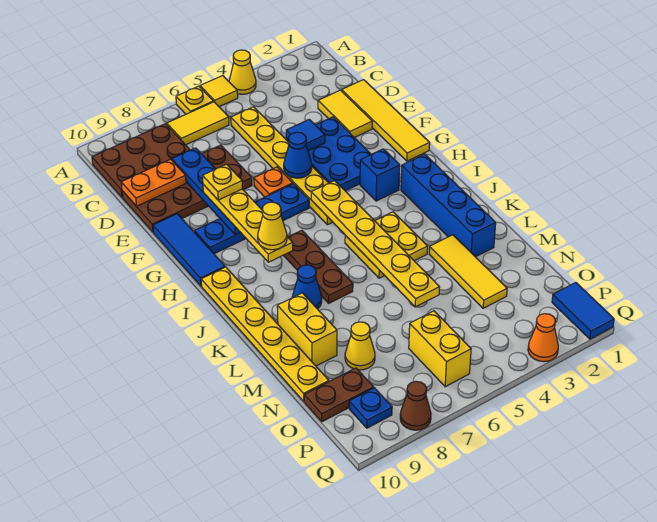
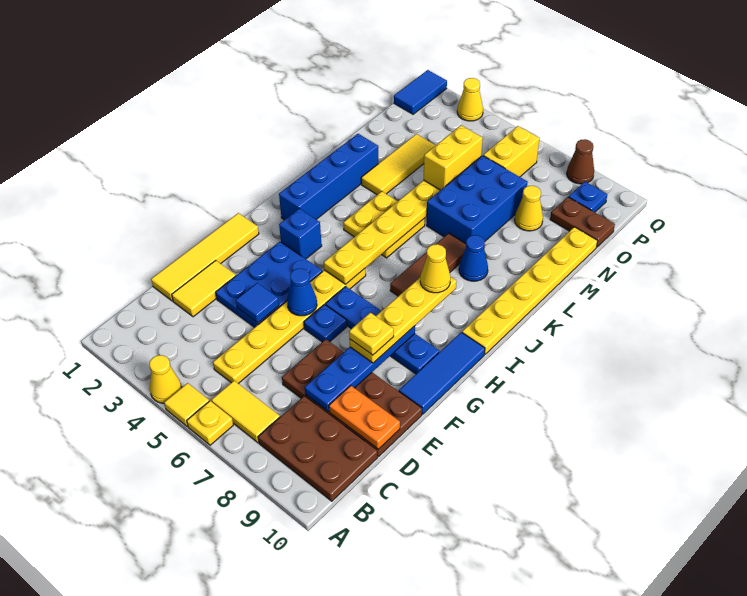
orange 1x1 plate [254,167,293,197] -> blue 1x1 plate [304,304,347,342]
brown 1x3 plate [283,230,353,303] -> brown 1x3 tile [390,233,466,296]
none -> blue 2x3 brick [427,156,528,244]
yellow 1x2 brick [277,293,337,366] -> yellow 1x2 brick moved to [424,125,483,190]
orange 1x1 cone [528,314,558,362] -> yellow 1x1 cone [457,78,483,121]

